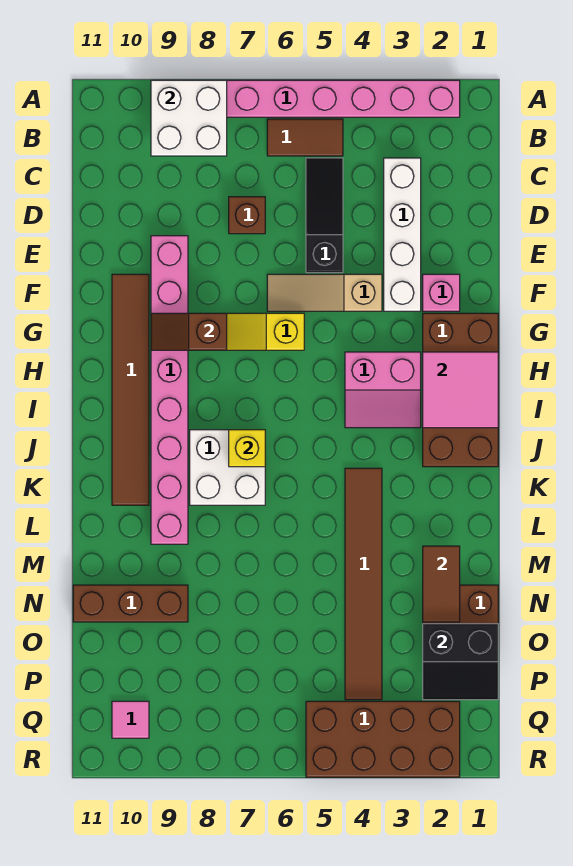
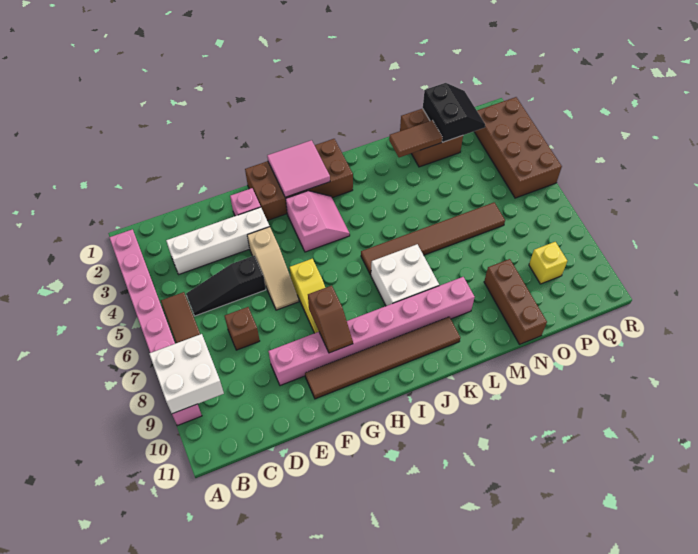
yellow 1x1 brick [229,430,265,467] -> yellow 1x1 brick moved to [529,242,567,284]
brown 1x6 tile [345,468,382,700] -> brown 1x6 tile moved to [361,203,505,275]
pink 1x1 tile [112,701,149,738] -> none

